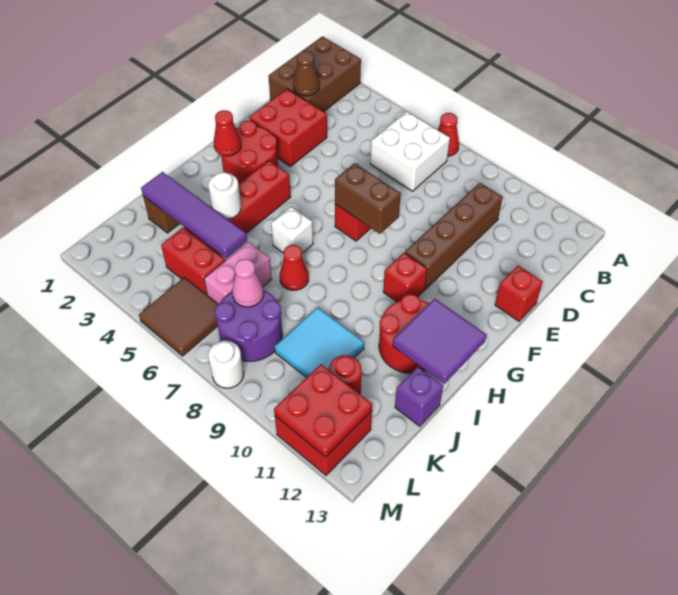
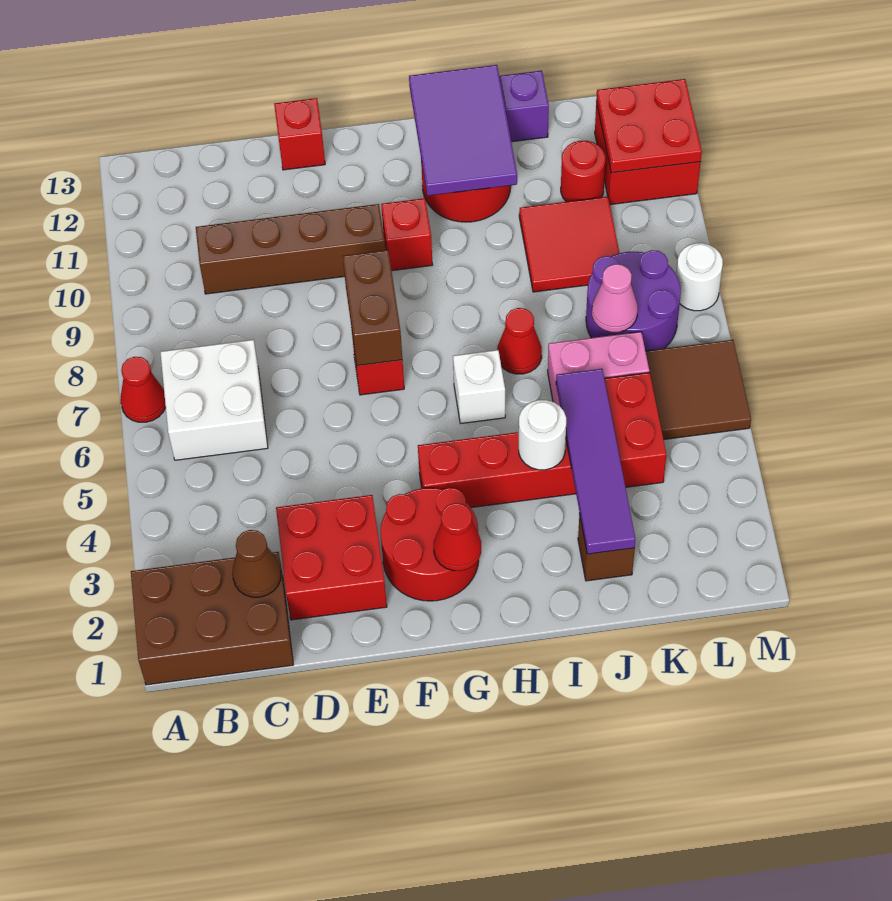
purple 2x2 tile [393,299,486,384] -> purple 2x3 tile [409,65,517,196]
cyan 2x2 tile [275,307,364,377] -> red 2x2 tile [519,197,619,292]

